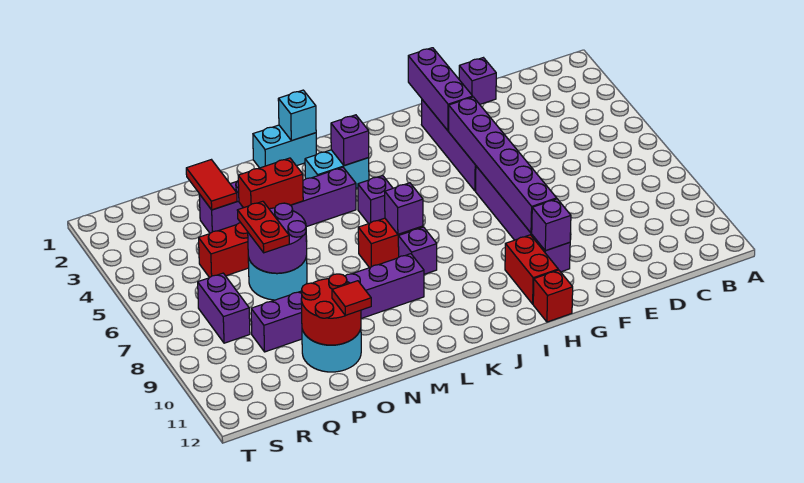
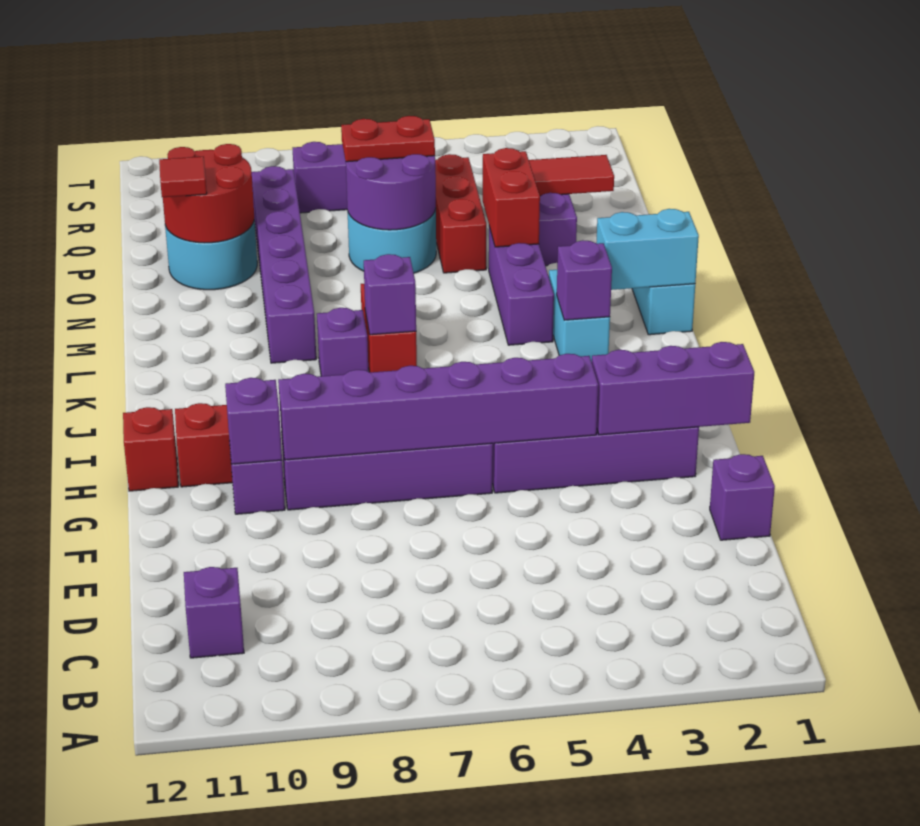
purple 1x1 brick [358,176,393,224] -> purple 1x1 brick moved to [184,567,244,658]
cyan 1x1 brick [278,90,316,141] -> cyan 1x2 brick [596,209,699,290]

